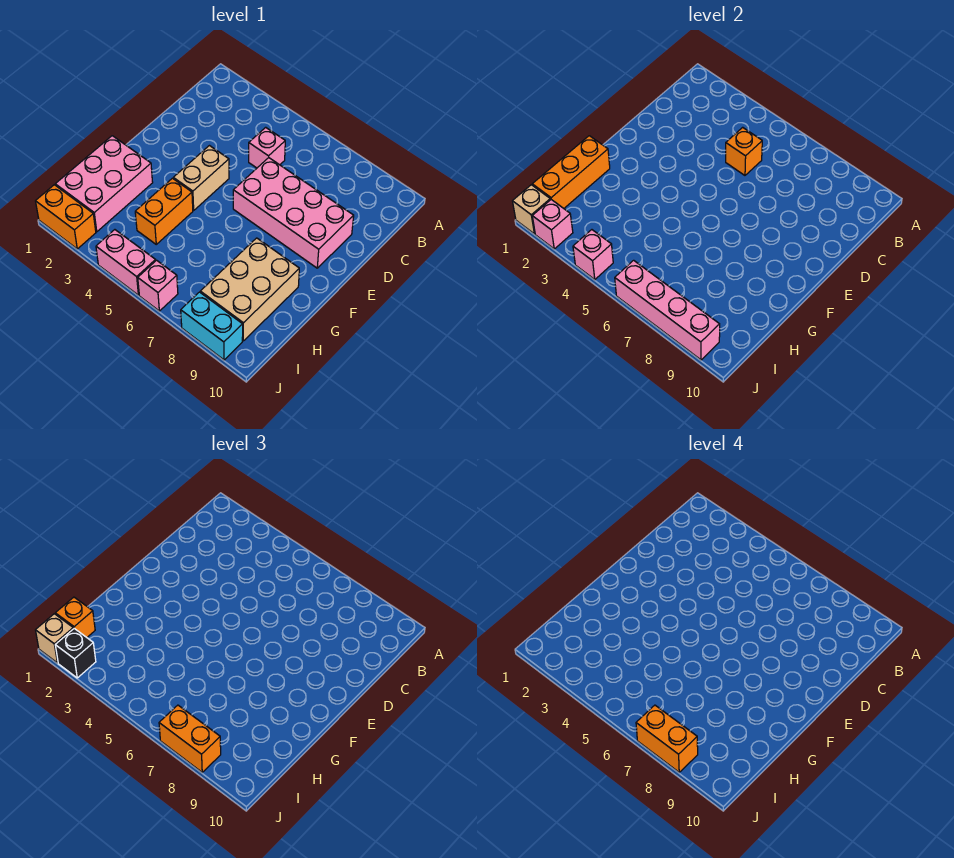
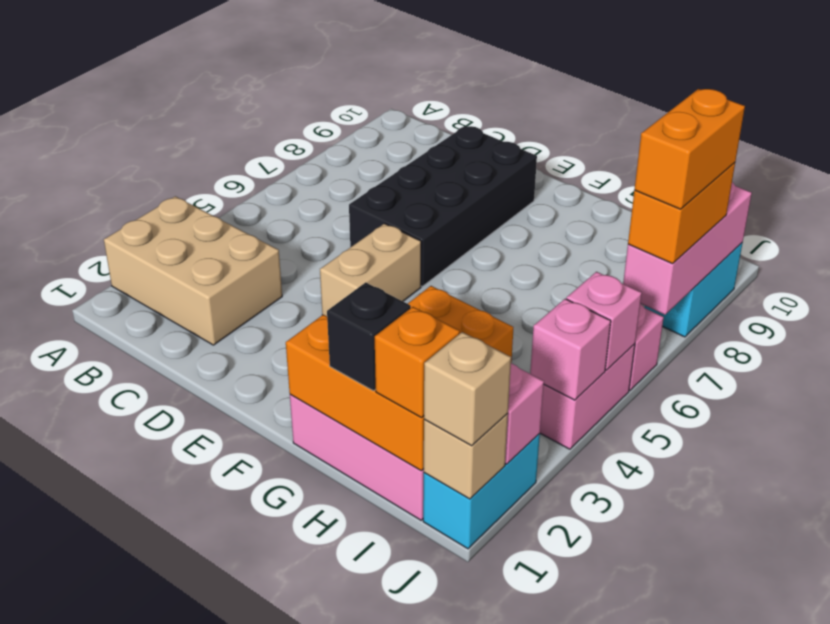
pink 1x1 brick [249,127,285,168] -> pink 1x1 brick moved to [566,272,642,370]
orange 1x1 brick [726,127,762,175] -> none
pink 2x4 brick [233,158,354,268] -> black 2x4 brick [349,126,537,286]
tan 1x2 brick [173,146,229,210] -> tan 1x2 brick turned to [320,224,421,316]
tan 2x3 brick [200,238,299,341] -> tan 2x3 brick moved to [104,196,282,345]
orange 1x2 brick [36,185,96,249] -> cyan 1x2 brick [423,434,540,549]
black 1x1 brick [55,629,96,678] -> black 1x1 brick moved to [327,282,411,391]
pink 1x4 brick [615,260,720,360] -> pink 1x3 brick [623,182,752,315]

